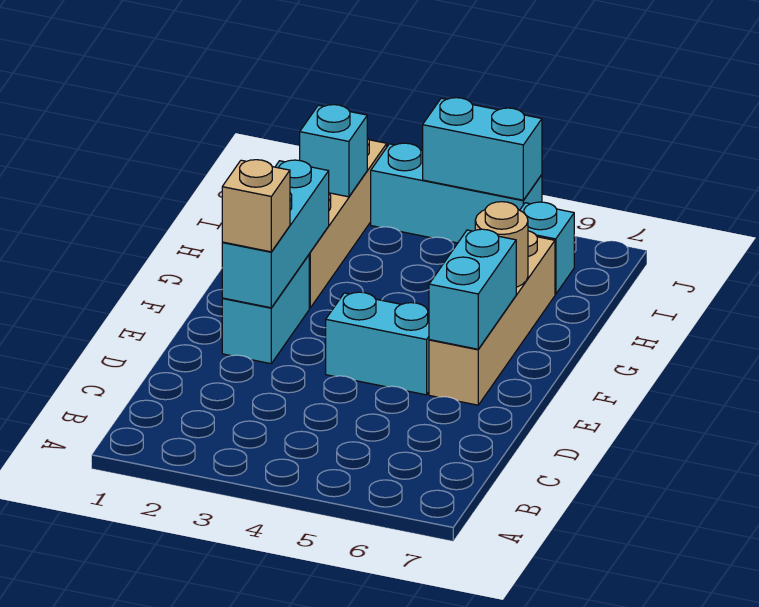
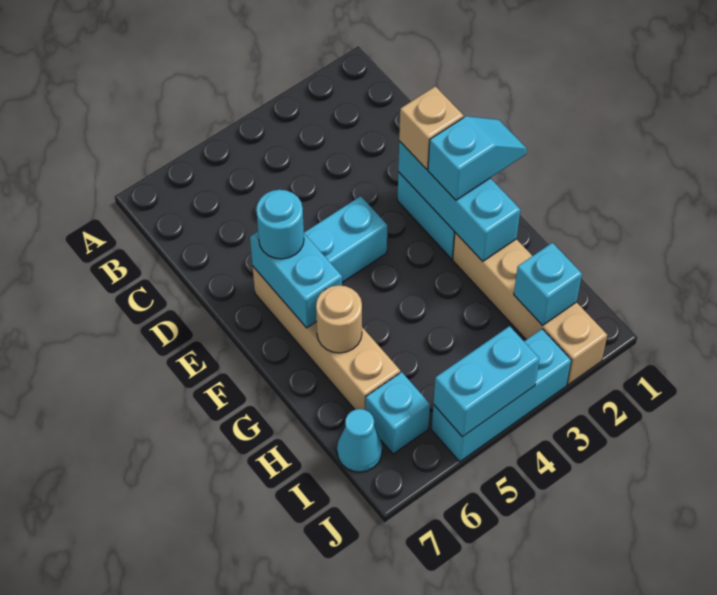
none -> cyan 1x1 round brick [256,190,304,259]
none -> cyan 1x2 slope [428,116,527,200]
none -> cyan 1x1 cone [337,409,382,472]

